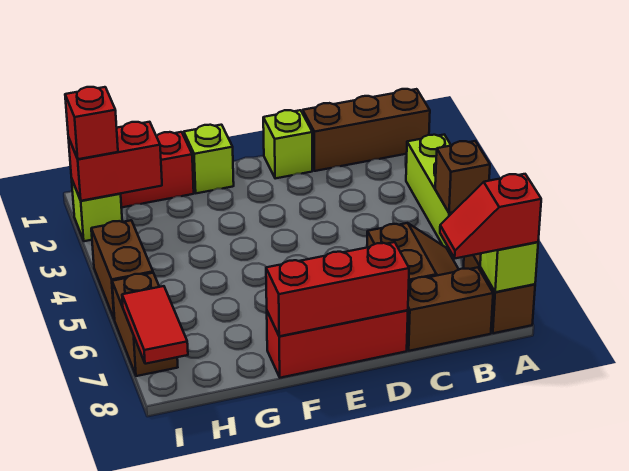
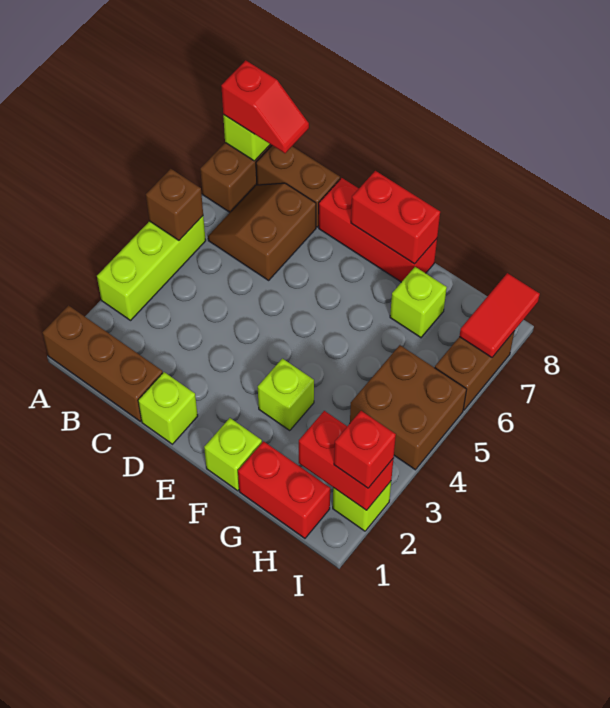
red 1x3 brick [266,242,409,336] -> red 1x2 brick [351,171,440,264]
none -> lime 1x1 brick [258,359,314,430]
none -> lime 1x1 brick [390,267,447,338]
brown 1x2 brick [91,220,153,320] -> brown 2x2 brick [350,345,467,470]

